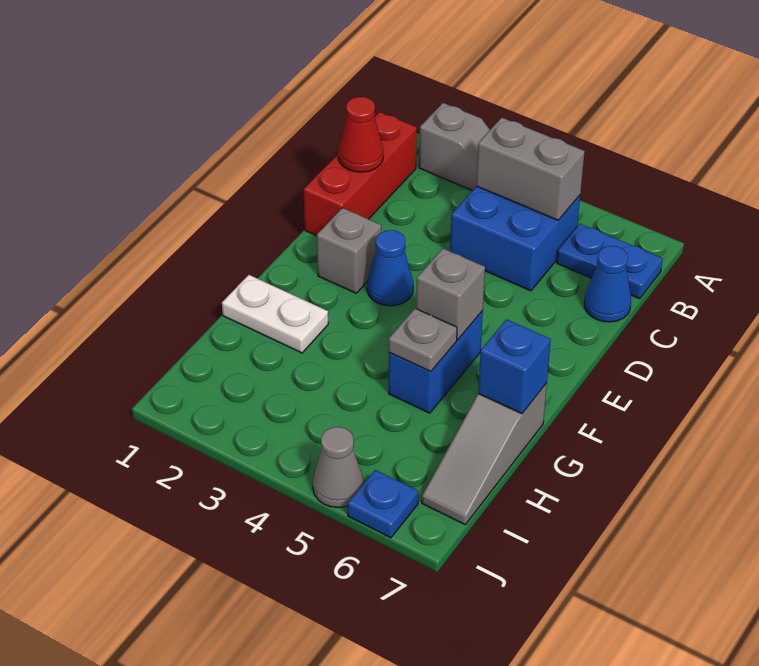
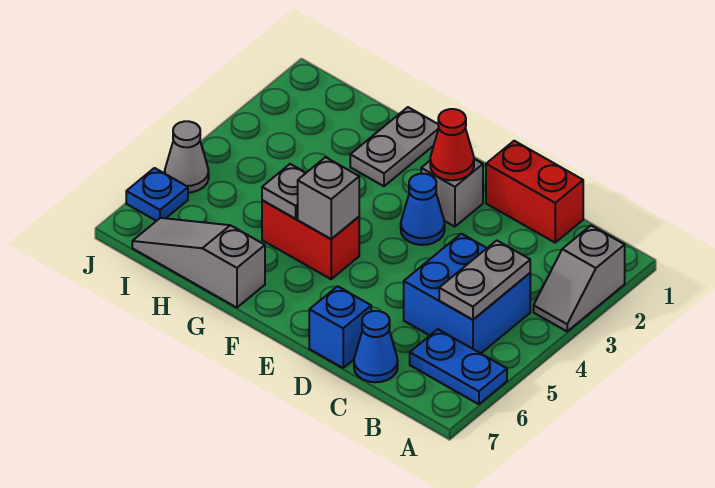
red 1x3 brick [303,112,417,236] -> red 1x2 brick [486,141,583,243]
grey 1x2 brick [476,118,585,220] -> grey 1x2 plate [439,240,530,320]
blue 1x2 plate [557,224,663,299] -> blue 1x2 plate turned to [410,329,507,404]
red 1x1 cone [338,97,383,172] -> red 1x1 cone moved to [430,109,474,180]
blue 1x2 brick [389,311,483,413] -> red 1x2 brick [262,200,359,279]
white 1x2 plate [222,275,328,353] -> grey 1x2 plate [350,107,439,186]
blue 1x1 brick [478,319,551,414] -> blue 1x1 brick moved to [309,286,371,368]

